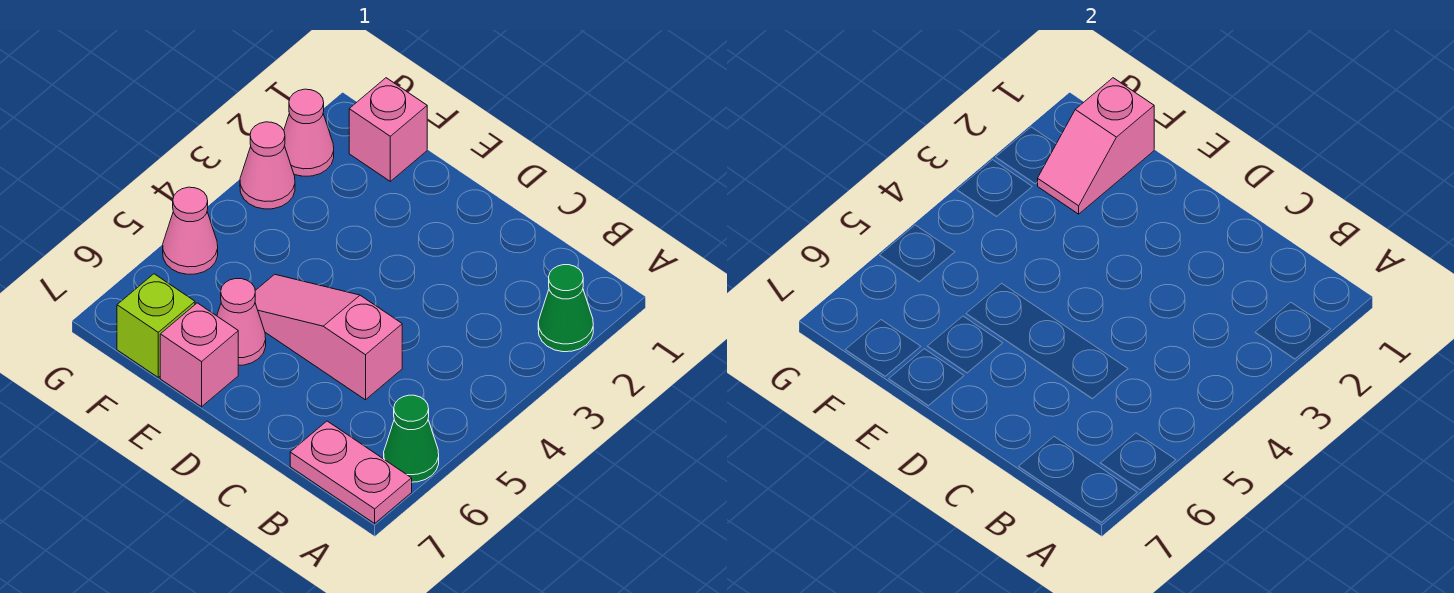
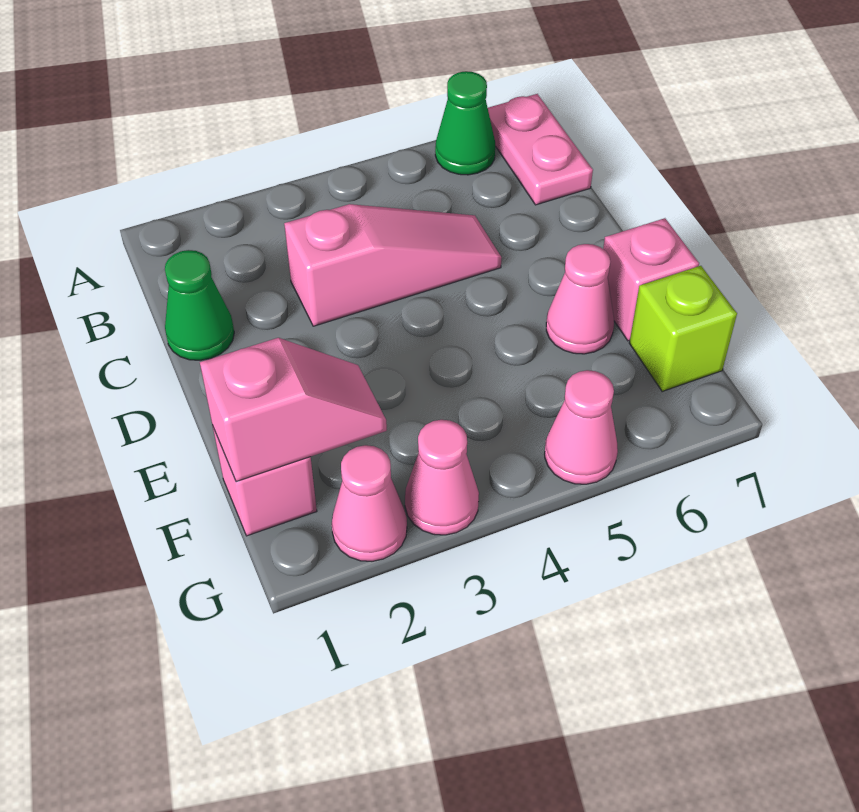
green 1x1 cone [538,265,593,352] -> green 1x1 cone moved to [165,250,234,360]
pink 1x3 slope [255,274,402,400] -> pink 1x3 slope turned to [284,204,502,326]

